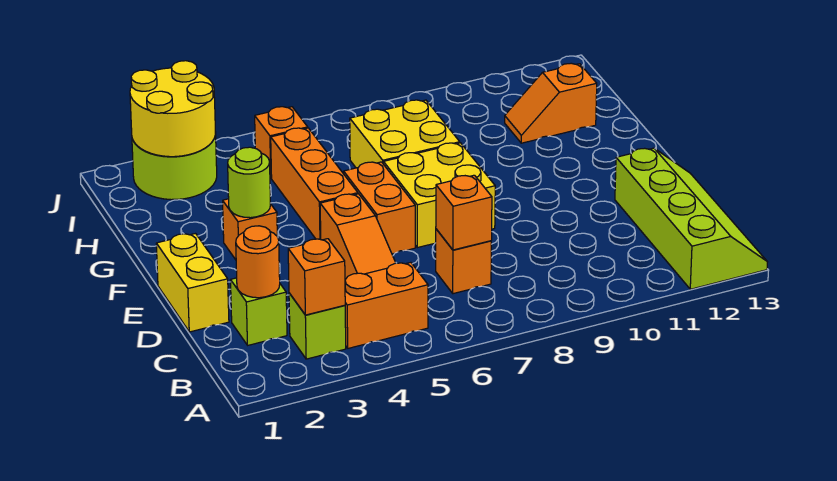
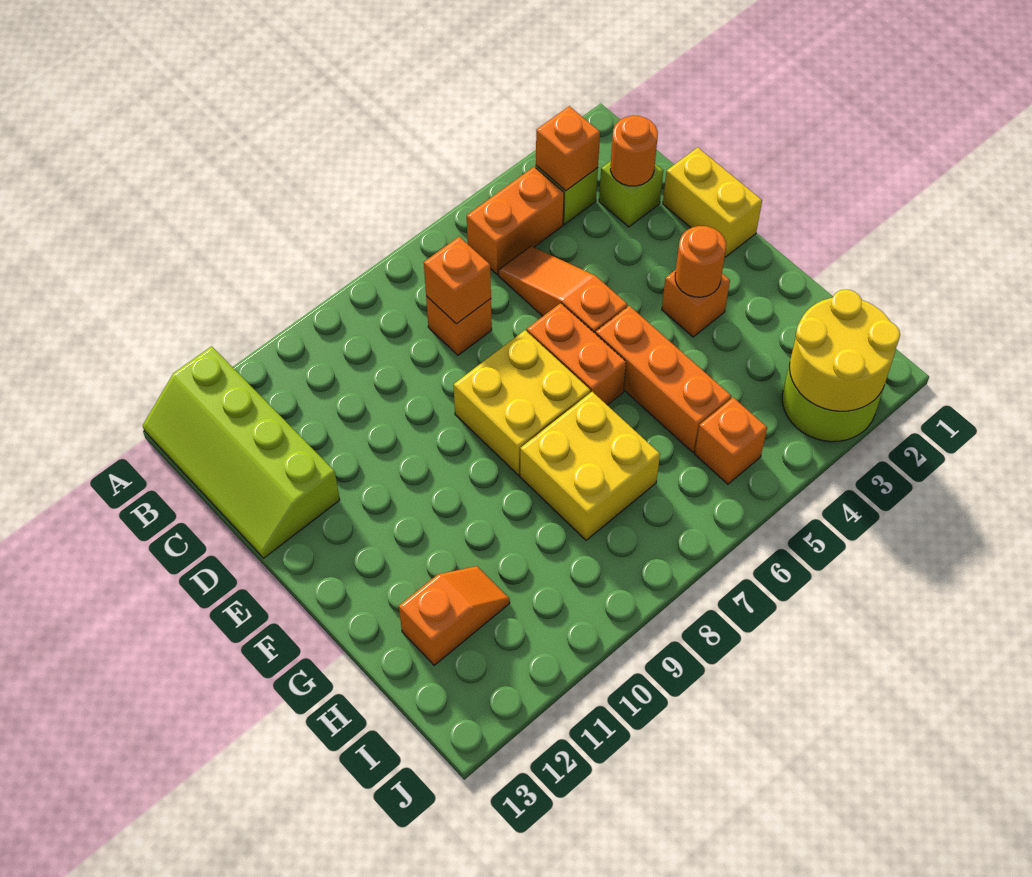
lime 1x1 round brick [228,147,270,218] -> orange 1x1 round brick [675,226,726,297]

